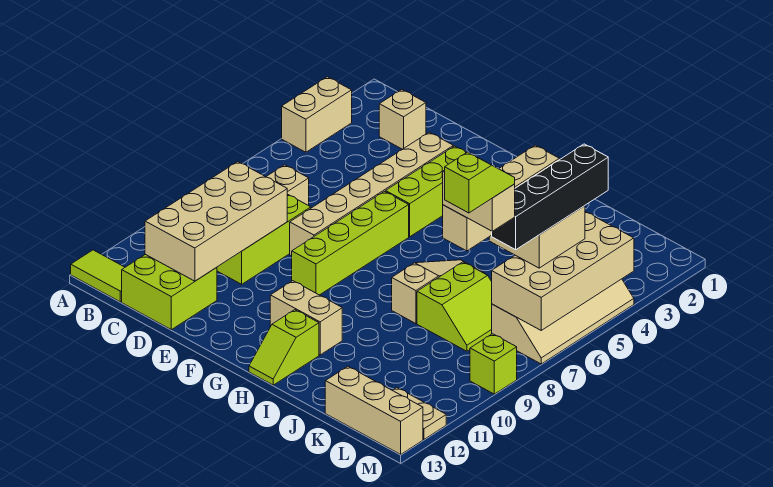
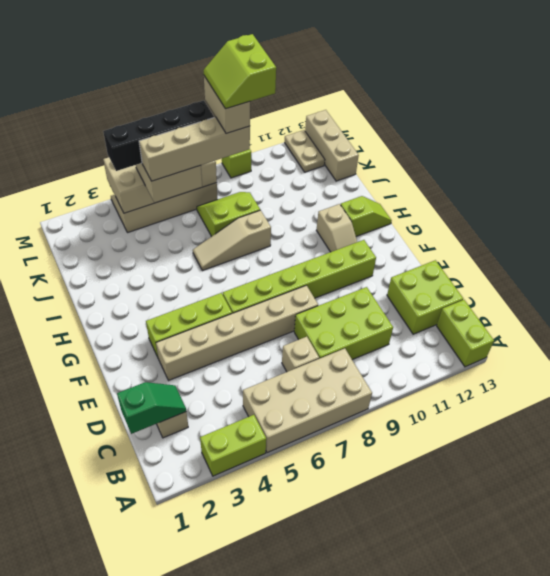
tan 1x2 brick [282,77,352,152] -> lime 1x2 brick [200,415,266,476]
lime 1x2 tile [71,250,125,302] -> lime 1x2 brick [437,300,494,367]
none -> green 1x2 slope [117,382,186,434]
tan 2x4 brick [145,162,287,281] -> tan 2x4 brick moved to [243,348,372,453]
lime 1x4 brick [292,191,409,295] -> lime 1x6 brick [223,240,376,313]
tan 1x2 brick [270,281,342,355] -> tan 1x2 slope [316,204,357,252]
lime 1x2 slope [445,152,515,213] -> lime 2x2 slope [204,34,276,109]

